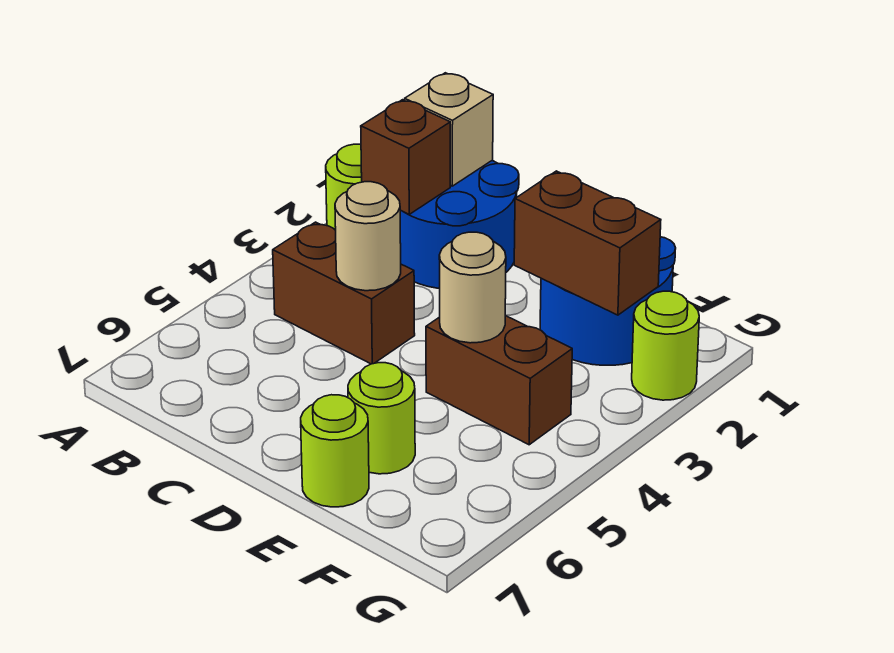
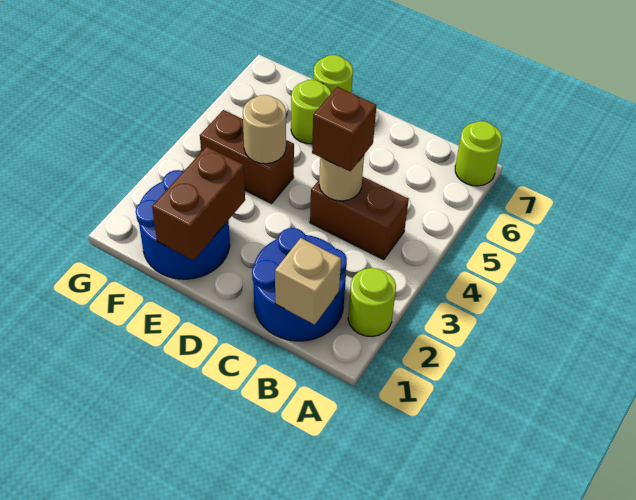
brown 1x1 brick [361,100,450,214] -> brown 1x1 brick moved to [312,87,377,171]
brown 1x2 brick [514,171,661,315] -> brown 1x2 brick turned to [152,147,245,260]
lime 1x1 round brick [632,291,699,400] -> lime 1x1 round brick moved to [455,121,502,186]

